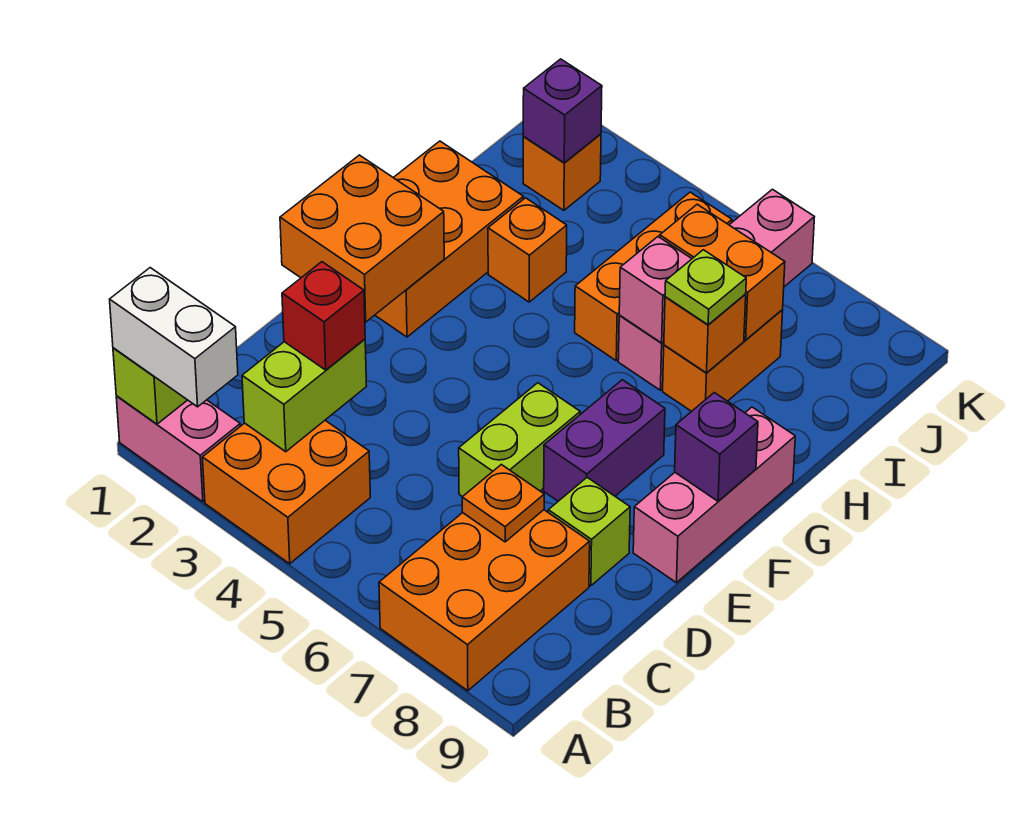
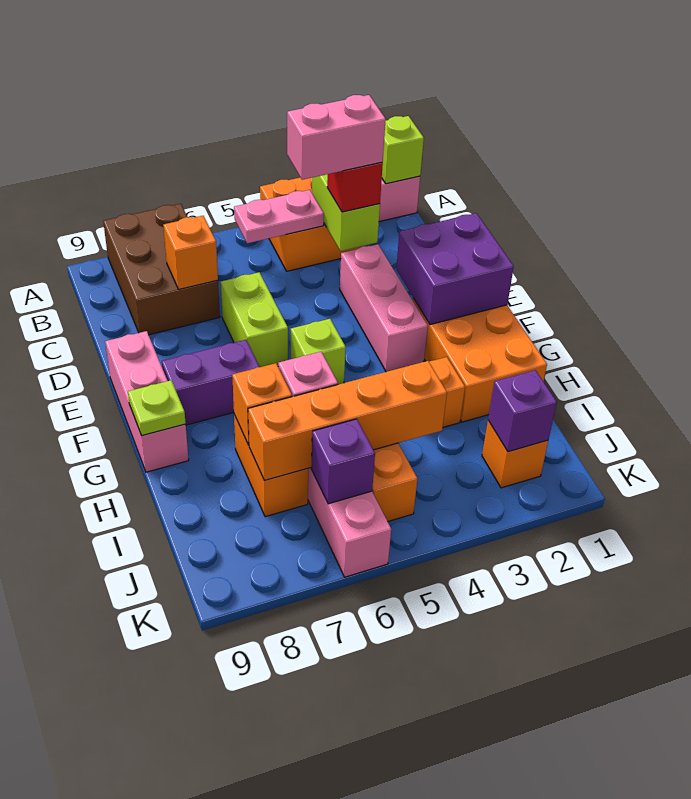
white 1x2 brick [110,268,238,407] -> none
orange 2x3 brick [379,510,590,691] -> brown 2x3 brick [103,204,220,335]
none -> pink 1x2 plate [234,190,324,243]
none -> pink 1x2 brick [287,95,386,180]
orange 1x1 plate [462,465,544,542] -> orange 1x1 brick [163,216,218,289]
none -> pink 1x3 brick [340,244,428,372]
lime 1x1 brick [548,478,630,586] -> lime 1x1 brick moved to [291,319,346,384]
orange 2x2 brick [280,155,444,322] -> purple 2x2 brick [396,213,514,325]
purple 1x2 brick [544,380,665,501] -> purple 1x2 brick turned to [162,340,259,425]
purple 1x1 brick [675,393,758,501] -> purple 1x1 brick moved to [311,419,375,504]
lime 1x1 plate [665,250,746,325] -> lime 1x1 plate moved to [128,380,186,436]
orange 1x2 brick [660,204,785,340] -> orange 1x4 brick [248,361,447,481]

